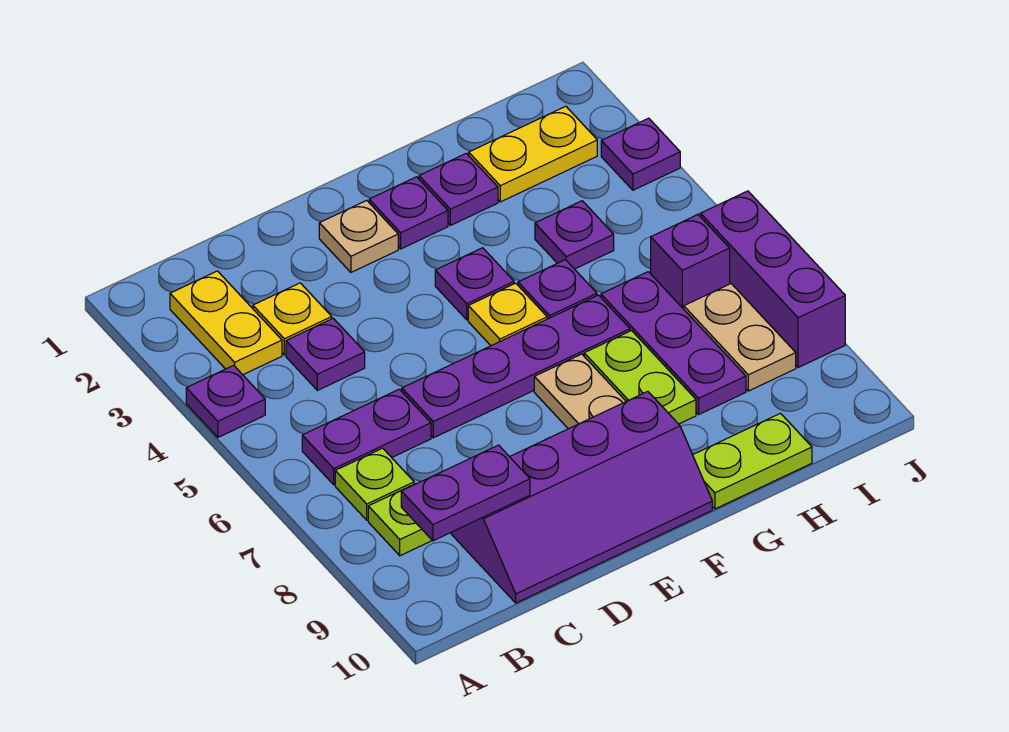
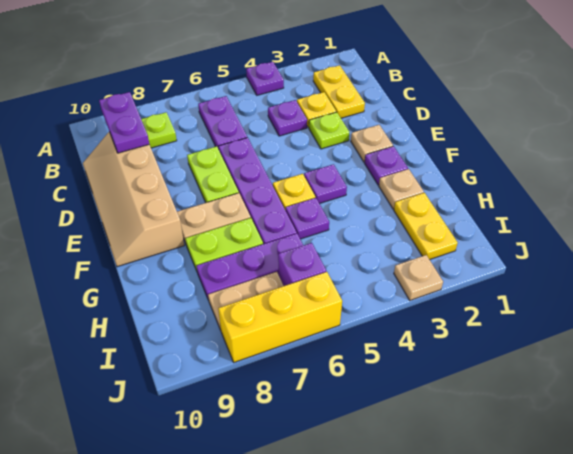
yellow 1x2 plate [170,271,282,375] -> yellow 1x2 plate turned to [313,65,365,118]
lime 1x1 plate [335,448,414,520] -> lime 1x1 plate moved to [309,112,349,149]
purple 2x4 slope [451,391,712,603] -> tan 2x4 slope [83,132,184,267]
purple 1x1 plate [419,153,498,225] -> tan 1x1 plate [379,169,424,209]
lime 1x2 plate [693,413,812,509] -> lime 1x2 plate moved to [187,146,239,203]
purple 1x1 plate [535,201,614,269] -> none
purple 1x1 plate [601,118,680,190] -> tan 1x1 plate [394,255,443,300]
purple 1x3 brick [701,191,845,368] -> yellow 1x3 brick [218,272,342,362]

